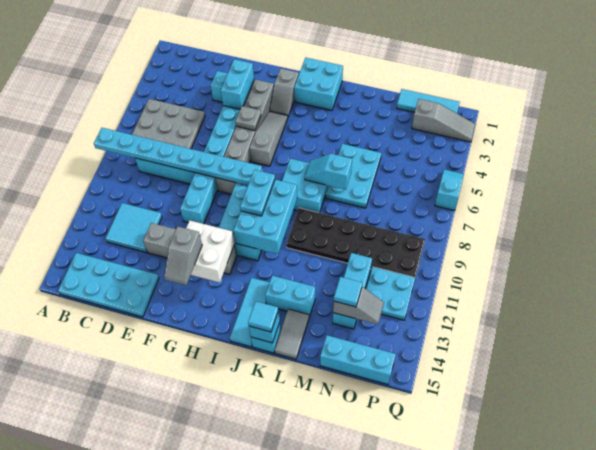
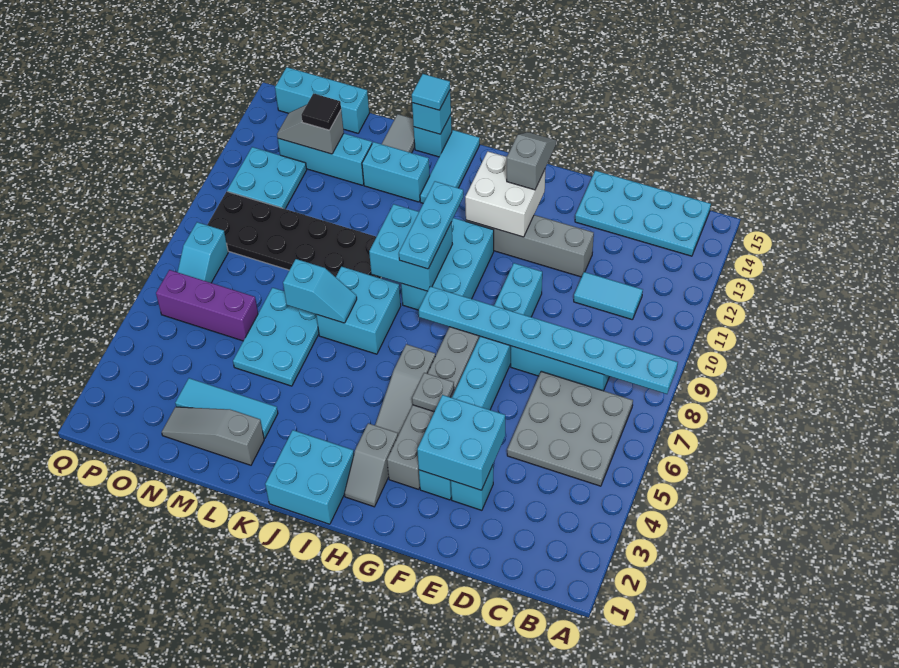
cyan 2x2 tile [106,203,162,253] -> cyan 1x2 tile [574,272,643,320]
cyan 1x2 brick [221,59,254,109] -> cyan 2x2 brick [417,395,505,490]
grey 1x2 slope [270,69,299,116] -> grey 1x2 slope turned to [344,423,398,507]
cyan 2x3 brick [234,180,297,254] -> cyan 2x2 brick [369,204,452,291]
cyan 1x2 plate [240,169,275,216] -> cyan 1x3 plate [399,181,463,269]
cyan 1x3 tile [397,89,460,113] -> cyan 1x3 tile moved to [175,378,278,438]
none -> purple 1x3 brick [156,270,258,341]
cyan 1x3 brick [333,253,372,329] -> cyan 1x3 brick turned to [278,134,372,185]
cyan 1x1 tile [334,277,362,307] -> black 1x1 tile [301,93,341,130]
grey 1x3 slope [412,99,475,142] -> grey 1x3 slope moved to [162,407,264,465]
cyan 1x2 slope [435,169,464,211] -> cyan 1x2 slope moved to [178,222,228,283]

